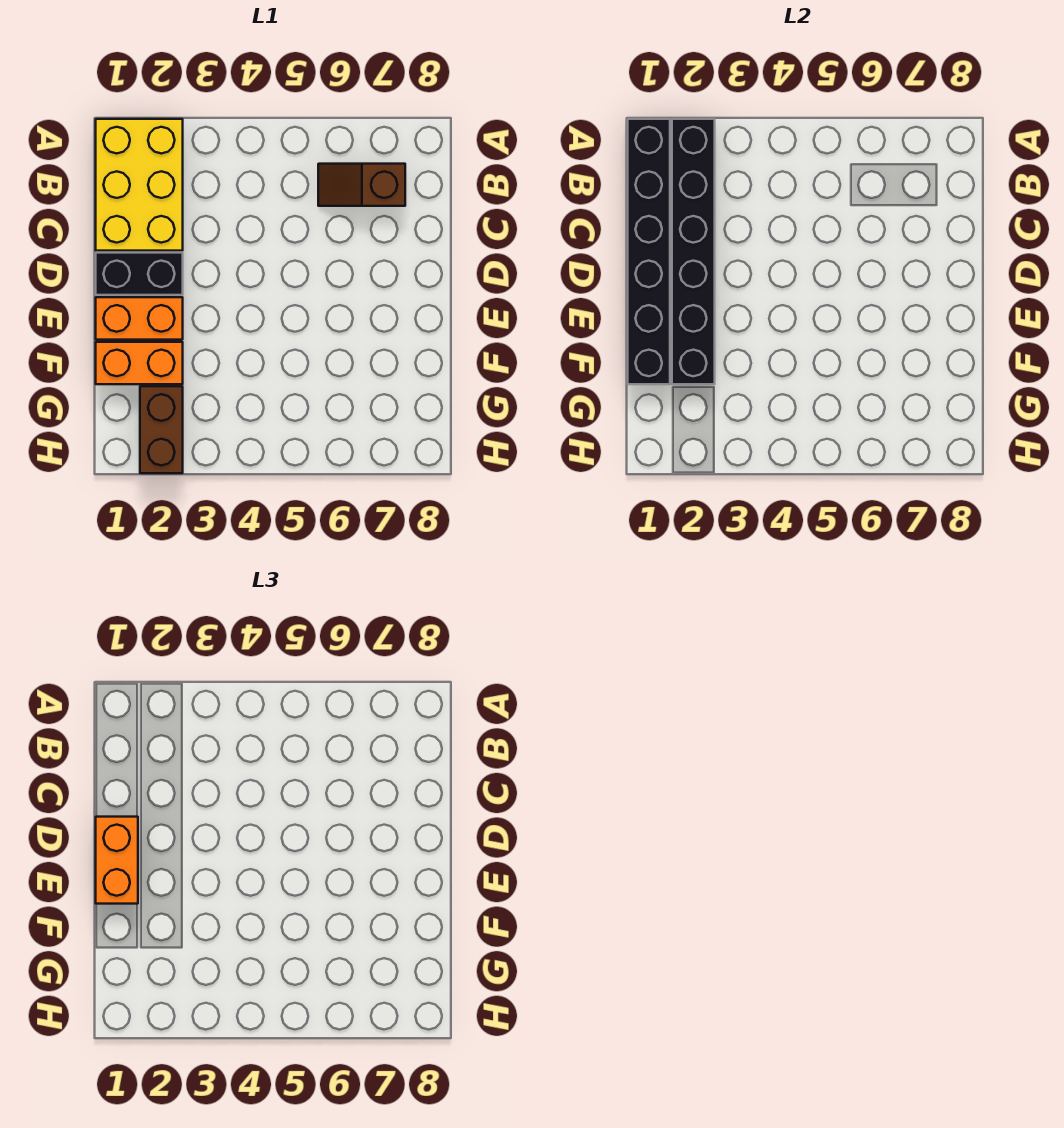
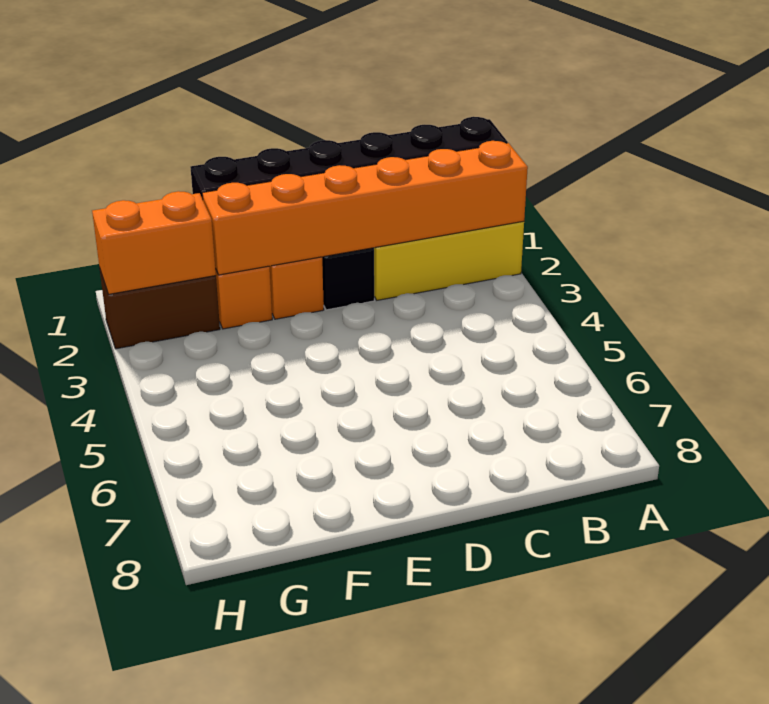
black 1x6 brick [672,119,715,384] -> orange 1x6 brick [202,141,528,275]
brown 1x2 slope [318,164,405,206] -> none
orange 1x2 brick [96,817,138,904] -> orange 1x2 brick moved to [92,191,216,294]

